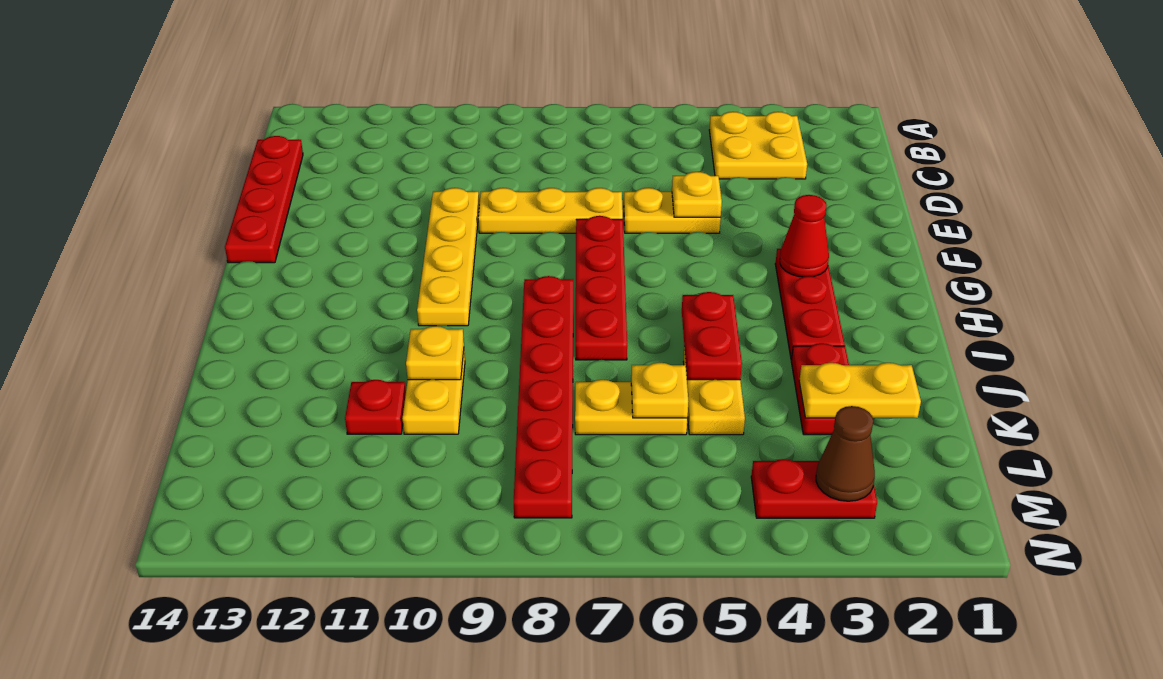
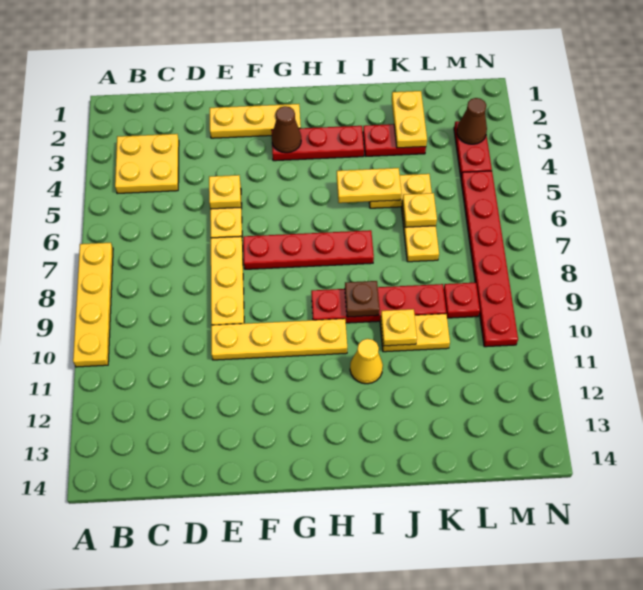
none -> yellow 1x4 plate [73,243,113,367]
red 1x4 plate [225,136,303,263] -> red 1x4 plate moved to [311,284,446,323]
none -> yellow 1x3 plate [210,104,301,138]
red 1x1 cone [780,195,829,277] -> brown 1x1 cone [272,106,301,153]
red 1x6 plate [514,276,573,518] -> red 1x6 plate turned to [461,171,518,347]
red 1x2 plate [682,292,742,380] -> yellow 1x2 plate [337,168,401,203]
none -> brown 1x1 plate [345,281,380,317]
none -> yellow 1x1 cone [350,339,383,384]
red 1x1 plate [345,380,406,434] -> red 1x1 plate moved to [444,283,480,318]

